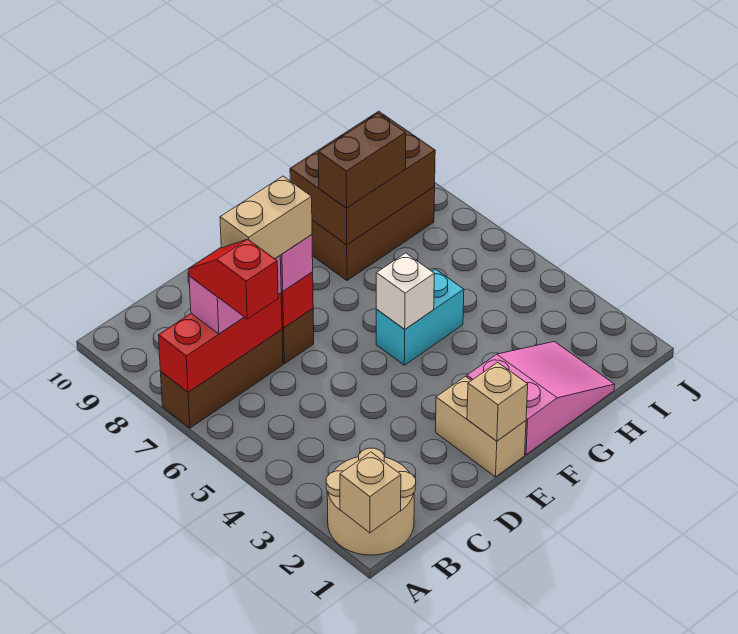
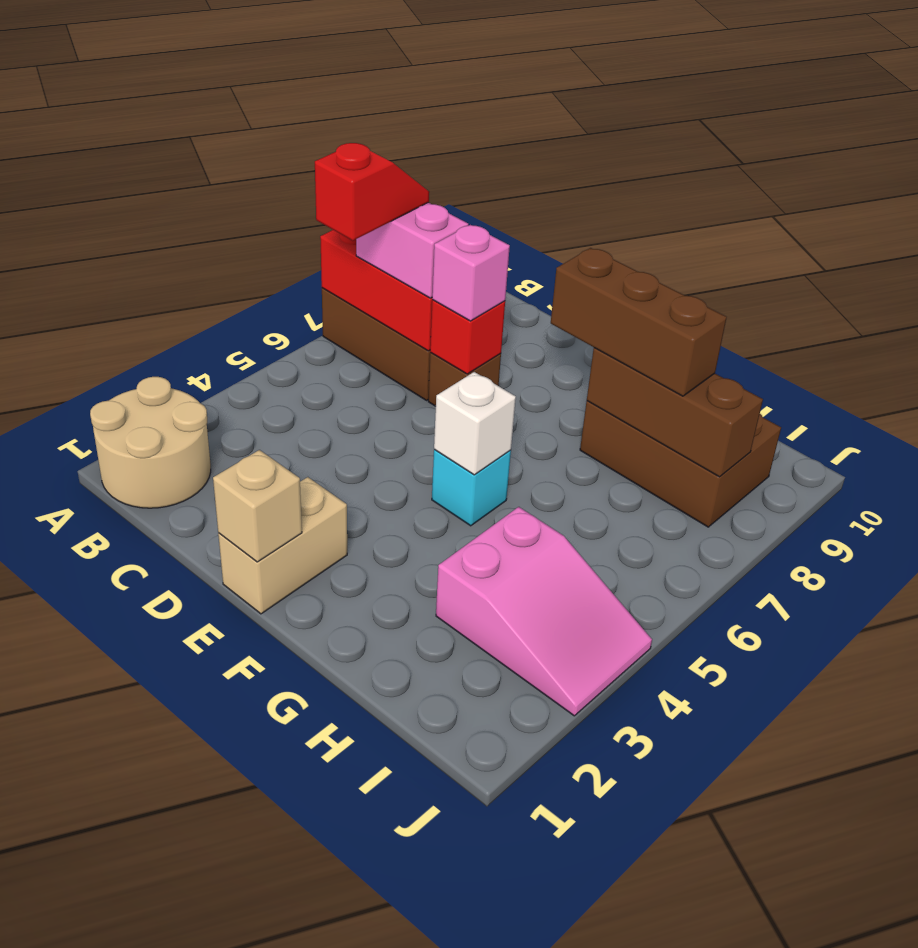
tan 1x1 brick [340,452,401,533] -> none
tan 1x2 brick [220,176,312,259] -> none
pink 2x3 slope [467,342,615,455] -> pink 2x3 slope moved to [436,507,652,716]
cyan 1x2 brick [376,269,464,365] -> cyan 1x1 brick [432,450,511,526]
brown 2x3 brick [290,111,435,245] -> brown 1x3 brick [587,348,763,477]
brown 1x2 brick [318,113,406,208] -> brown 1x3 brick [551,248,727,396]

